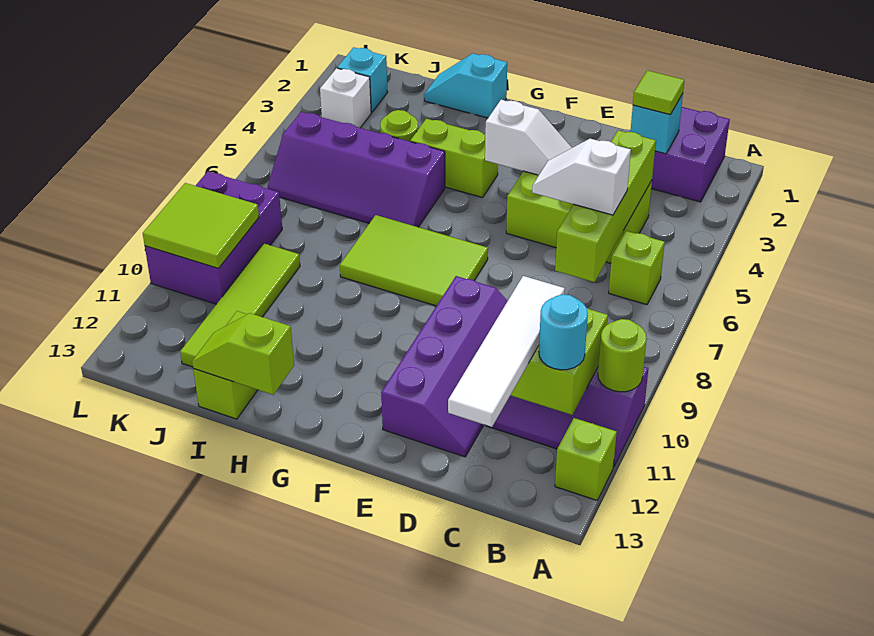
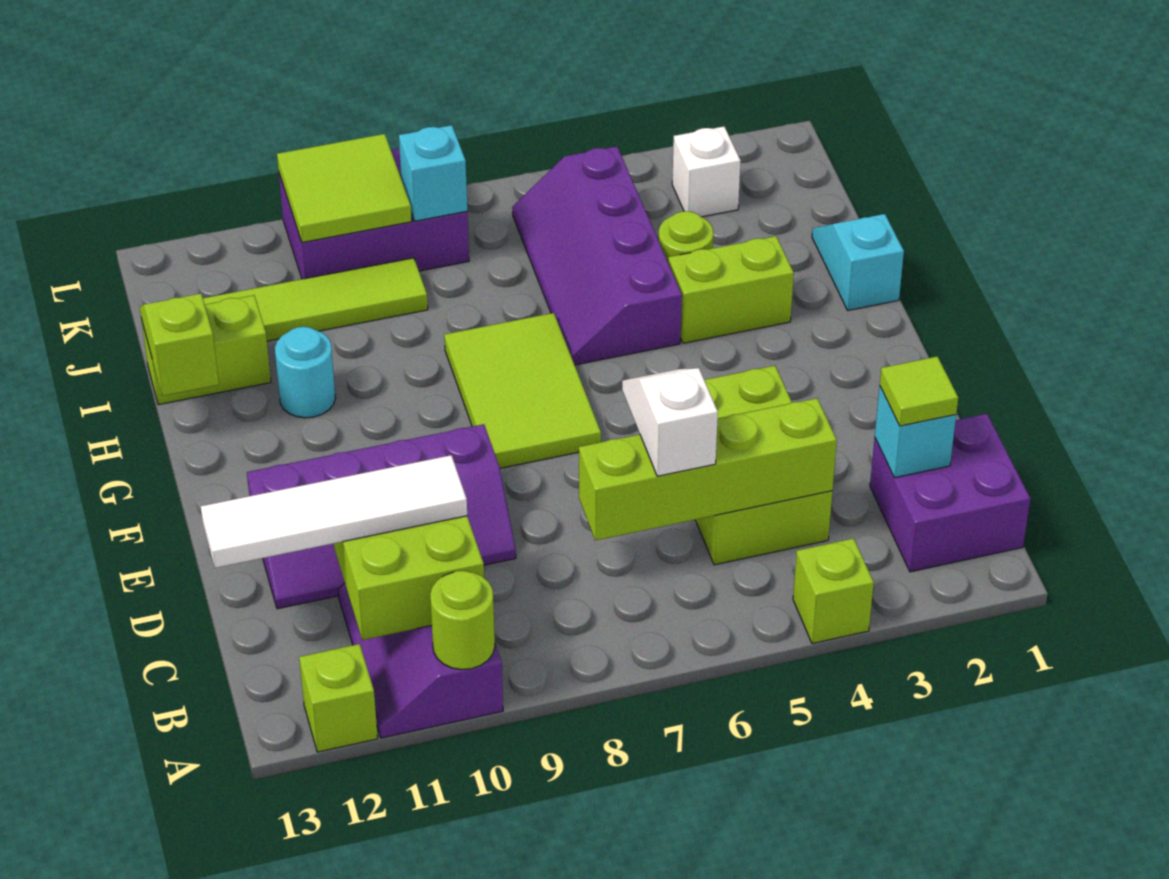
lime 1x1 brick [609,231,665,305] -> lime 1x1 brick moved to [793,538,874,644]
cyan 1x1 round brick [539,294,588,370] -> cyan 1x1 round brick moved to [275,327,336,418]
white 1x2 slope [485,100,572,175] -> none
lime 1x2 brick [410,119,498,198] -> lime 1x2 brick turned to [668,236,794,343]
cyan 1x1 brick [337,47,388,113] -> cyan 1x1 brick moved to [399,125,467,221]

